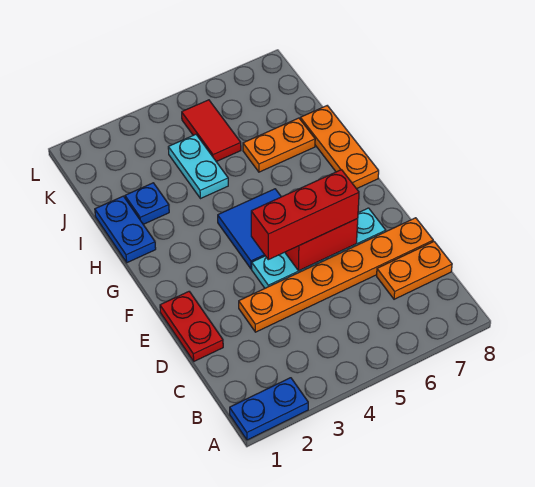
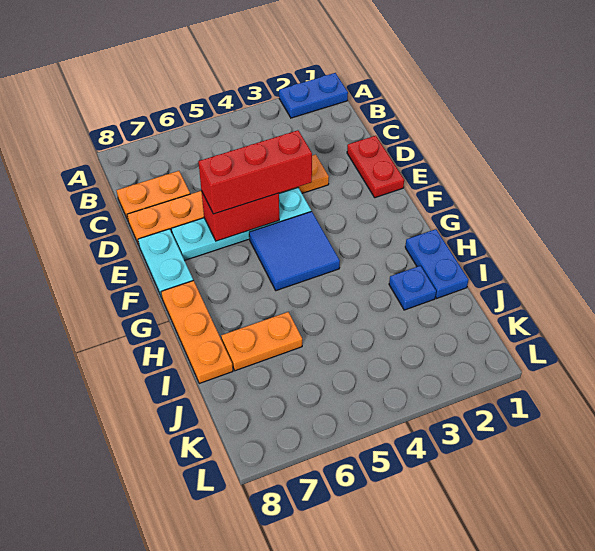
cyan 1x2 plate [168,134,228,199] -> cyan 1x2 plate moved to [138,229,193,297]
red 1x2 tile [182,100,241,162] -> none

